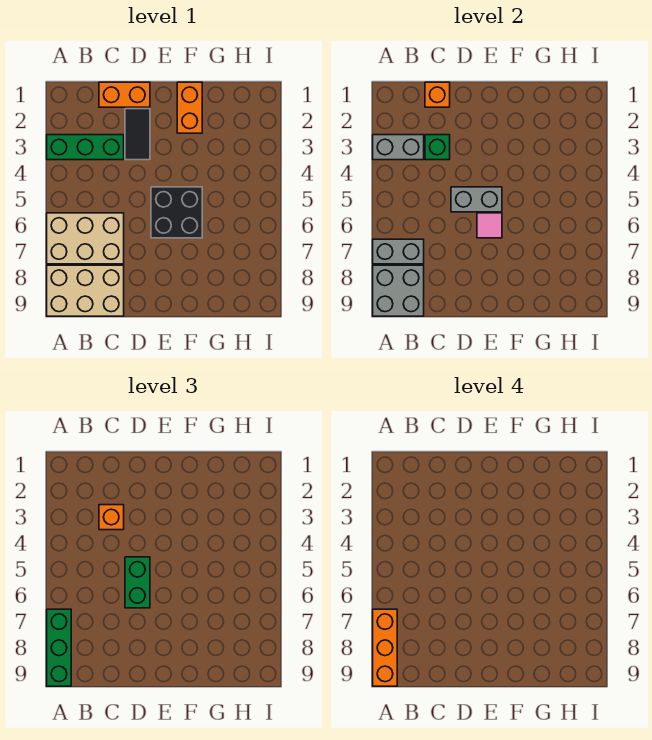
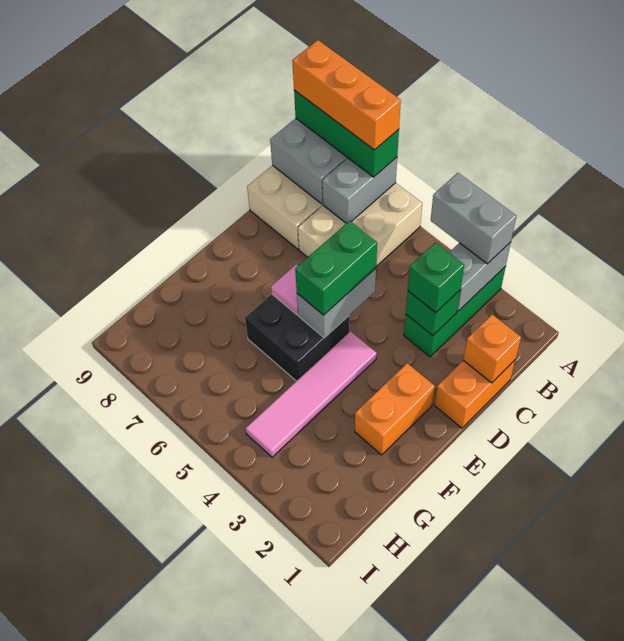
none -> grey 1x2 brick [431,173,516,264]
orange 1x1 brick [99,505,124,530] -> green 1x1 brick [408,243,464,313]
black 1x2 tile [125,109,150,160] -> none
green 1x2 brick [125,557,150,608] -> green 1x2 brick turned to [295,221,377,315]
none -> pink 1x4 tile [246,331,377,457]
orange 1x2 brick [177,82,202,133] -> orange 1x2 brick turned to [355,363,435,455]

